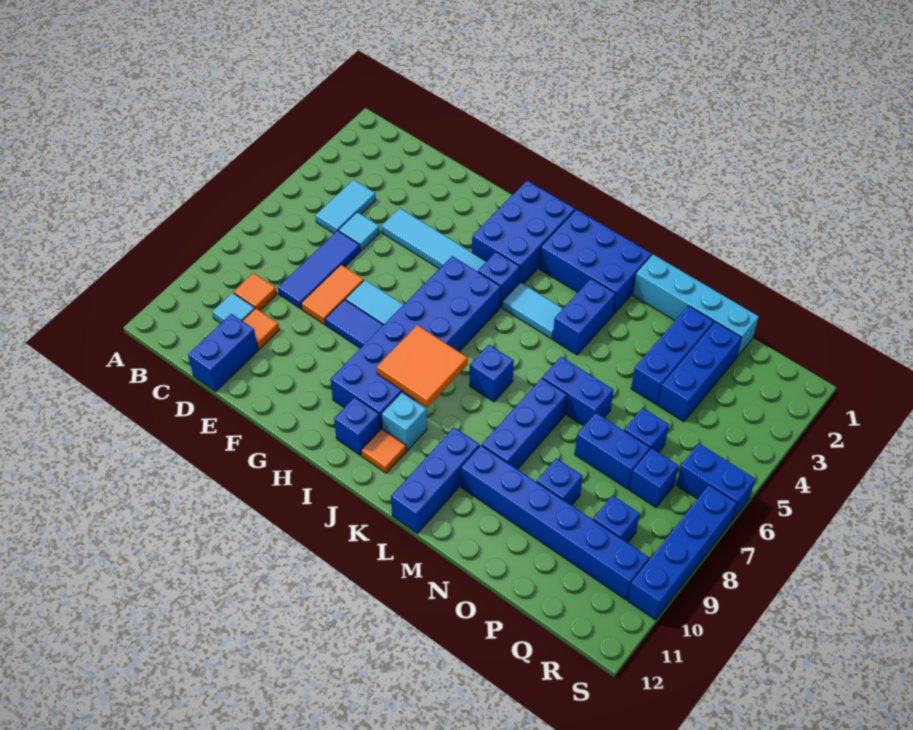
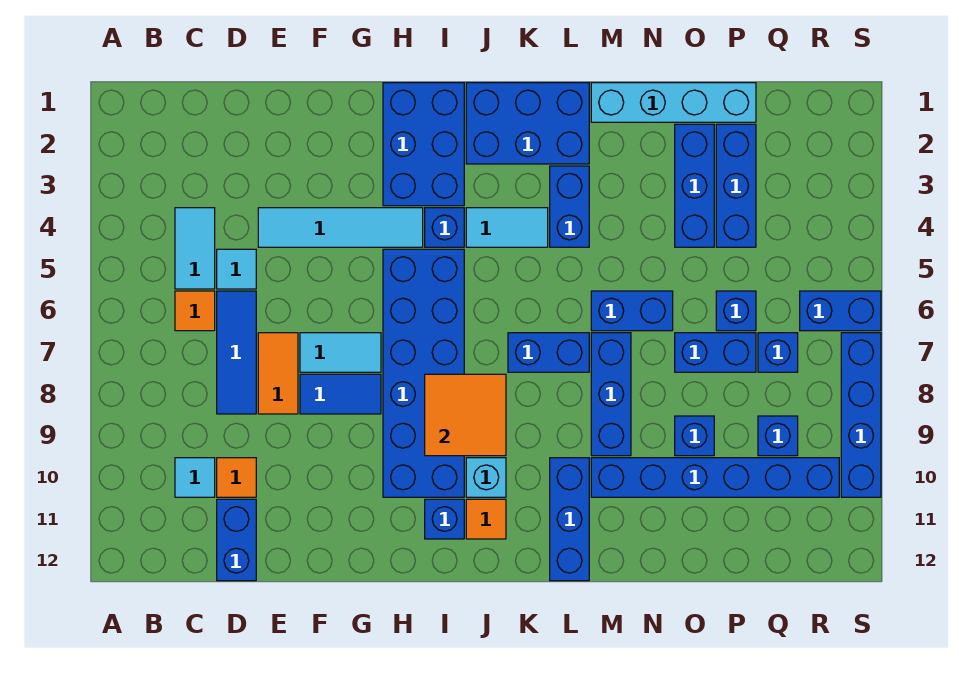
orange 1x1 tile [234,273,277,311] -> orange 1x1 tile moved to [175,291,215,331]
blue 1x1 brick [470,345,514,402] -> blue 1x2 brick [508,333,589,372]

